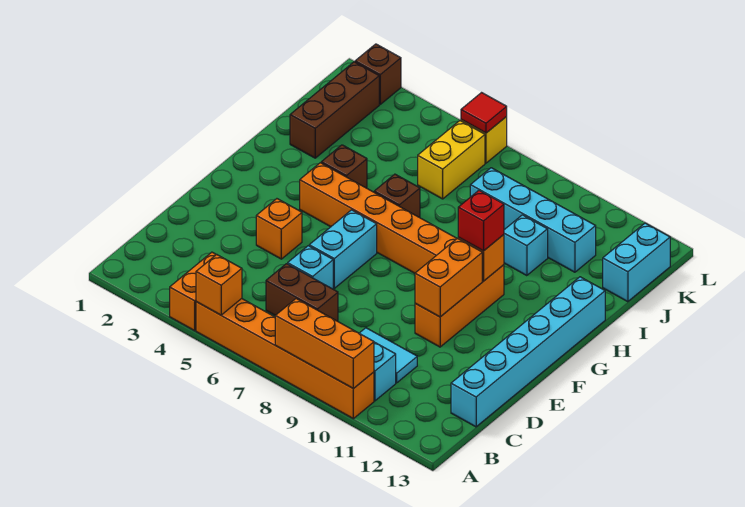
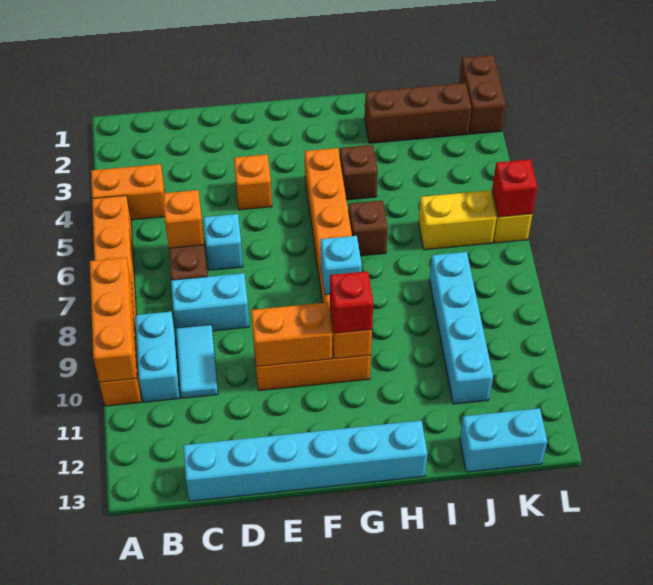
orange 1x1 brick [196,255,242,315] -> orange 1x1 brick moved to [163,190,204,248]
cyan 1x2 brick [309,210,377,288] -> cyan 1x2 brick moved to [171,273,249,331]
cyan 1x1 brick [504,215,548,276] -> cyan 1x1 brick moved to [321,236,362,295]
brown 1x1 brick [355,44,401,104] -> brown 1x2 brick [459,55,506,134]
red 1x1 tile [461,93,507,133] -> red 1x1 brick [492,159,537,217]

